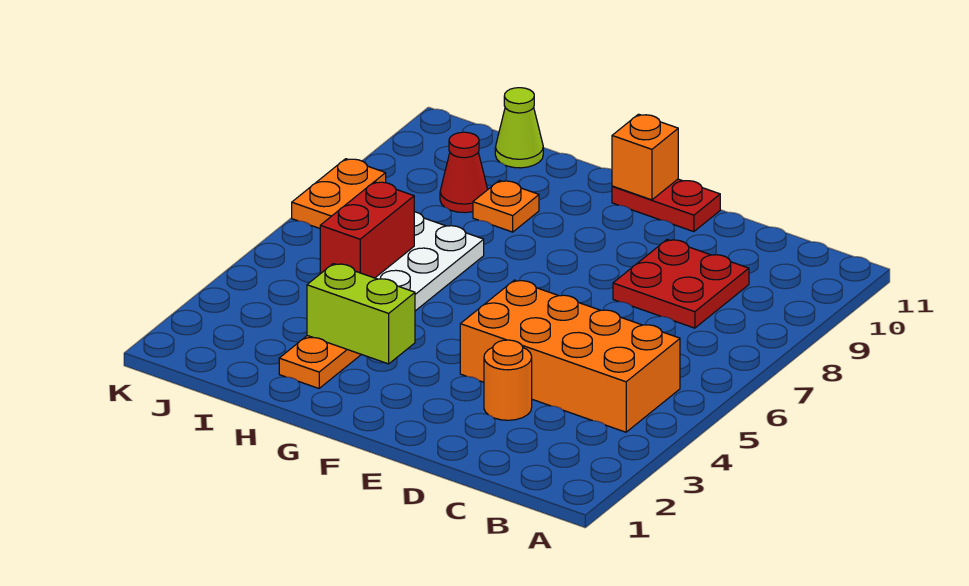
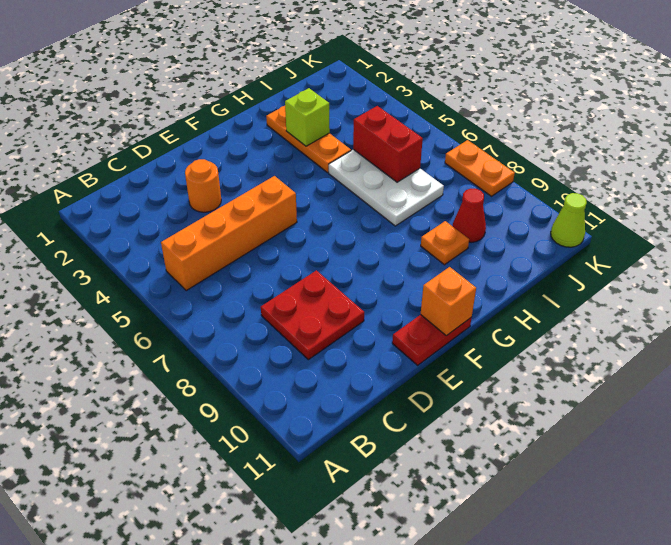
orange 2x4 brick [460,280,680,432] -> orange 1x4 brick [161,176,297,290]
lime 1x2 brick [307,264,415,364] -> lime 1x1 brick [285,88,330,146]
lime 1x1 cone [495,88,543,168] -> lime 1x1 cone moved to [551,193,587,247]

